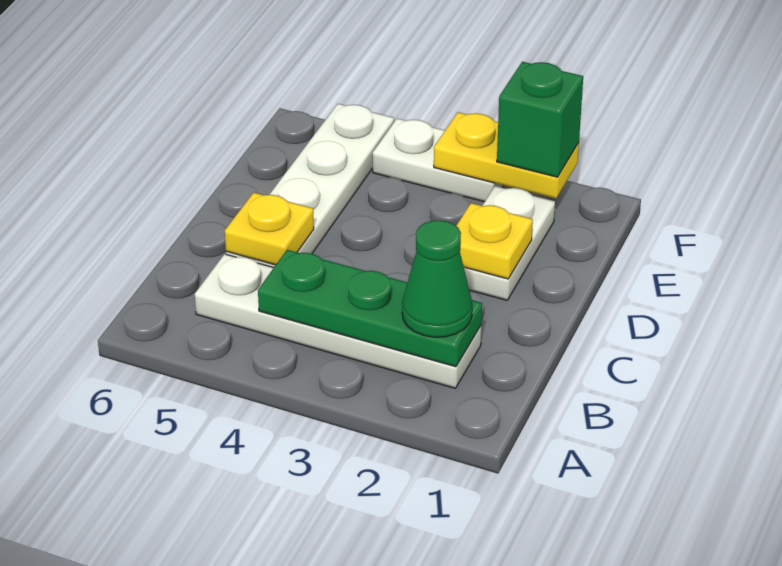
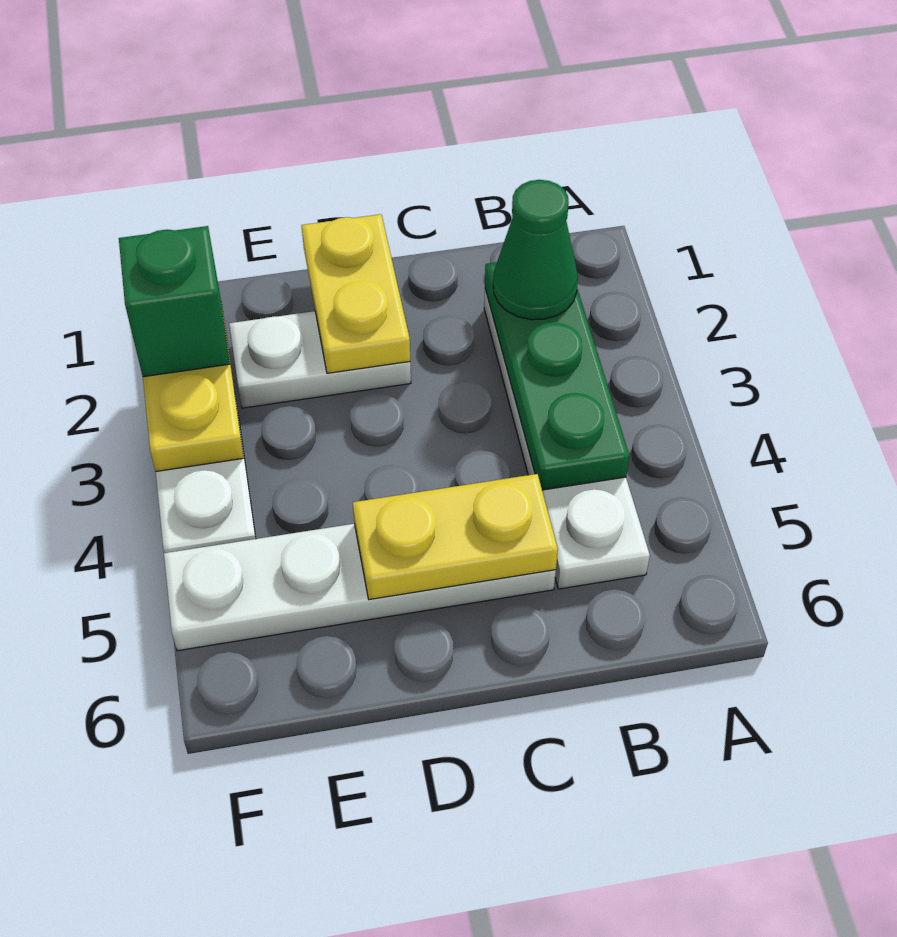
yellow 1x1 plate [225,193,314,265] -> yellow 1x2 plate [353,474,558,600]
yellow 1x1 plate [456,203,533,279] -> yellow 1x2 plate [301,214,410,373]

